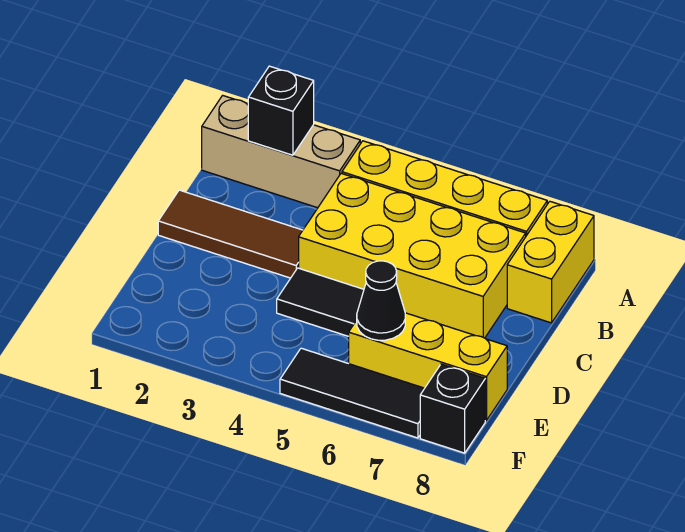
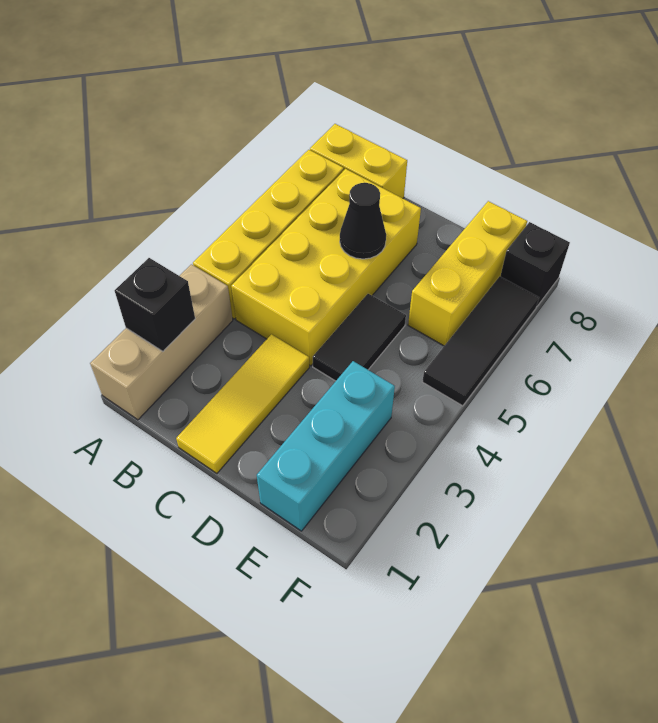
brown 1x3 tile [158,190,303,278] -> yellow 1x3 tile [176,334,309,473]
none -> cyan 1x3 brick [257,361,395,531]
black 1x1 cone [357,261,405,340] -> black 1x1 cone moved to [340,183,386,259]

